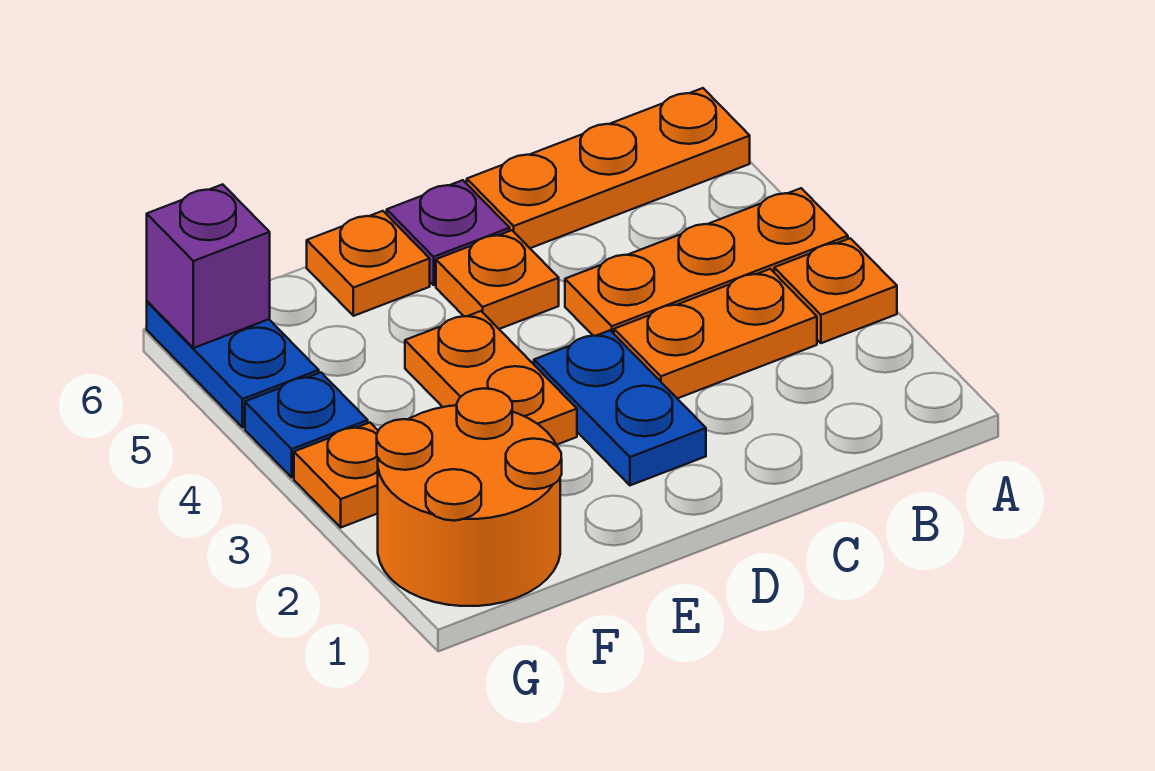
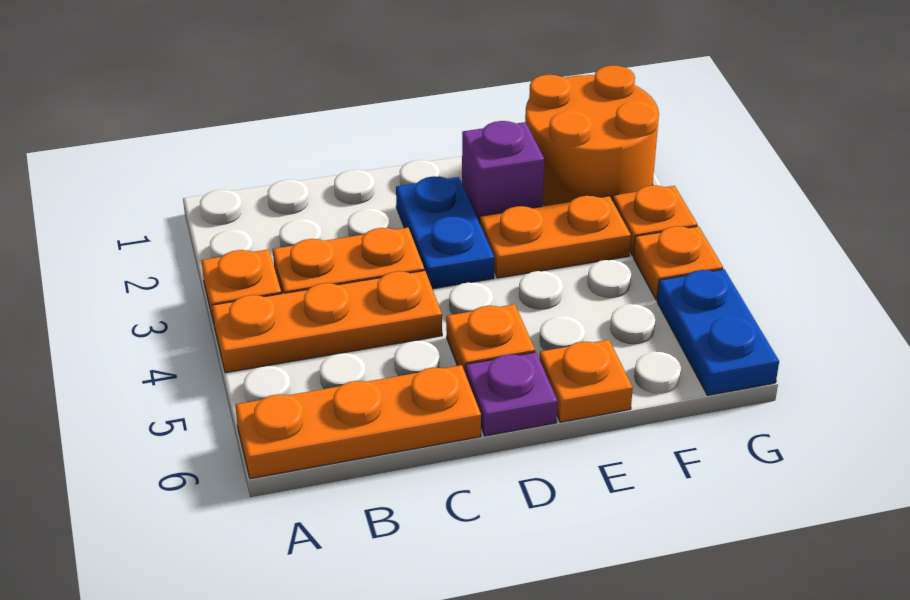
orange 1x2 plate [405,311,577,445] -> orange 1x2 plate turned to [480,196,631,278]
blue 1x1 plate [245,372,368,477] -> orange 1x1 plate [633,226,723,299]
purple 1x1 brick [147,184,270,348] -> purple 1x1 brick moved to [462,121,544,223]

